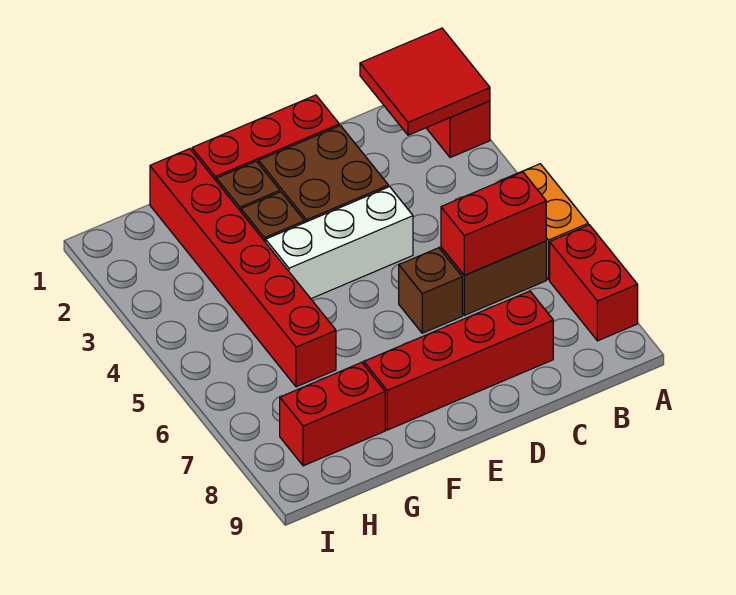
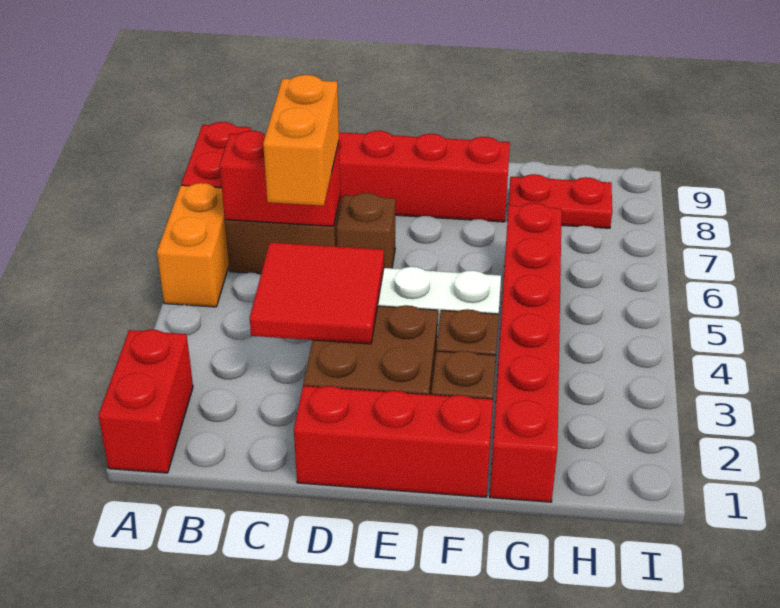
red 2x2 tile [360,28,490,135] -> red 2x2 tile moved to [250,242,384,344]
none -> orange 1x2 brick [263,75,339,206]
red 1x2 brick [280,362,385,466] -> red 1x2 plate [507,174,612,228]

